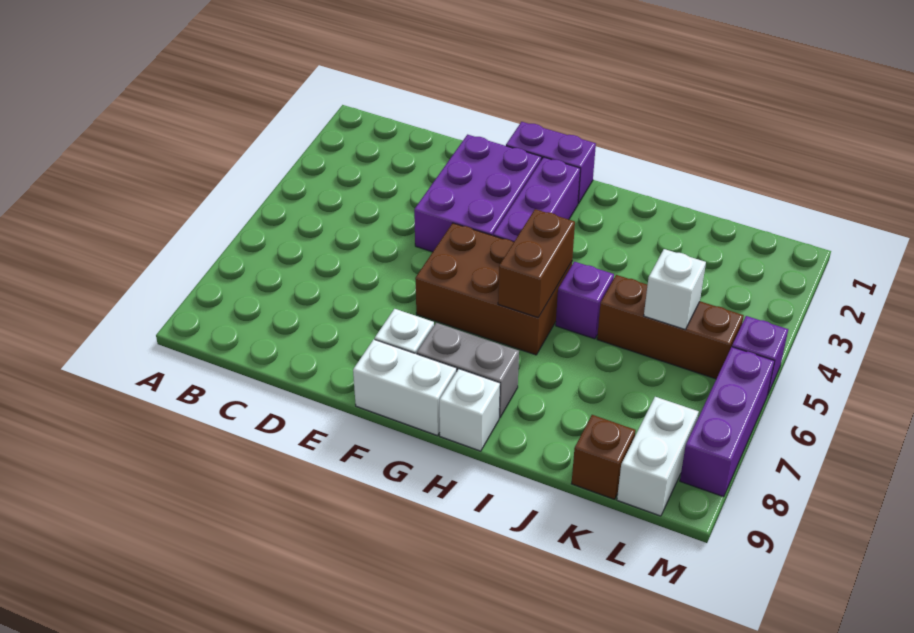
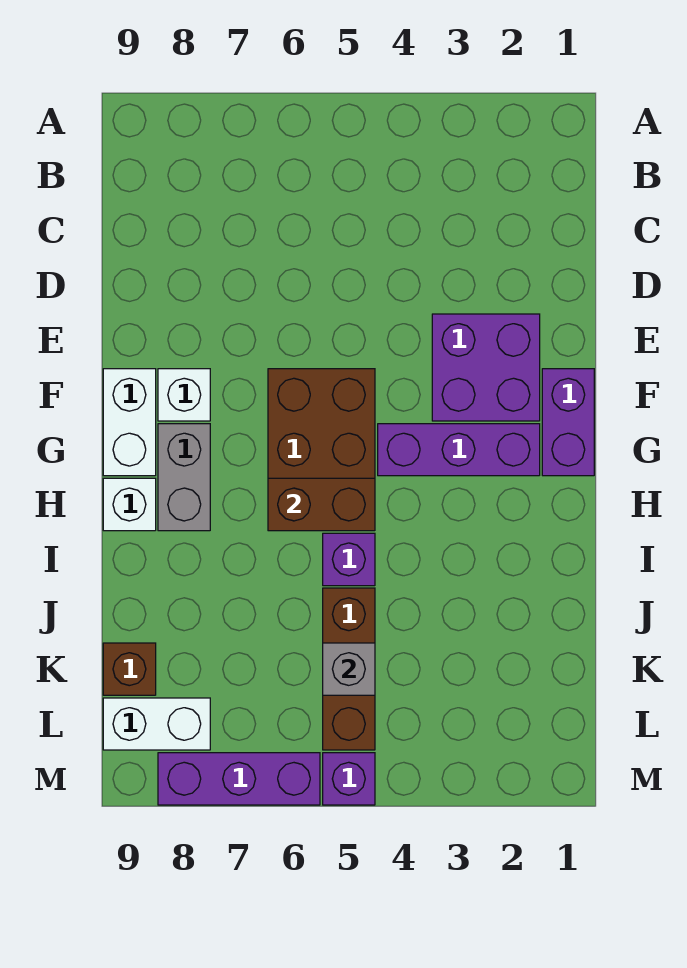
purple 2x3 brick [414,135,542,252] -> purple 2x2 brick [432,314,540,421]
white 1x1 brick [644,249,706,329] -> grey 1x1 brick [323,643,375,695]

